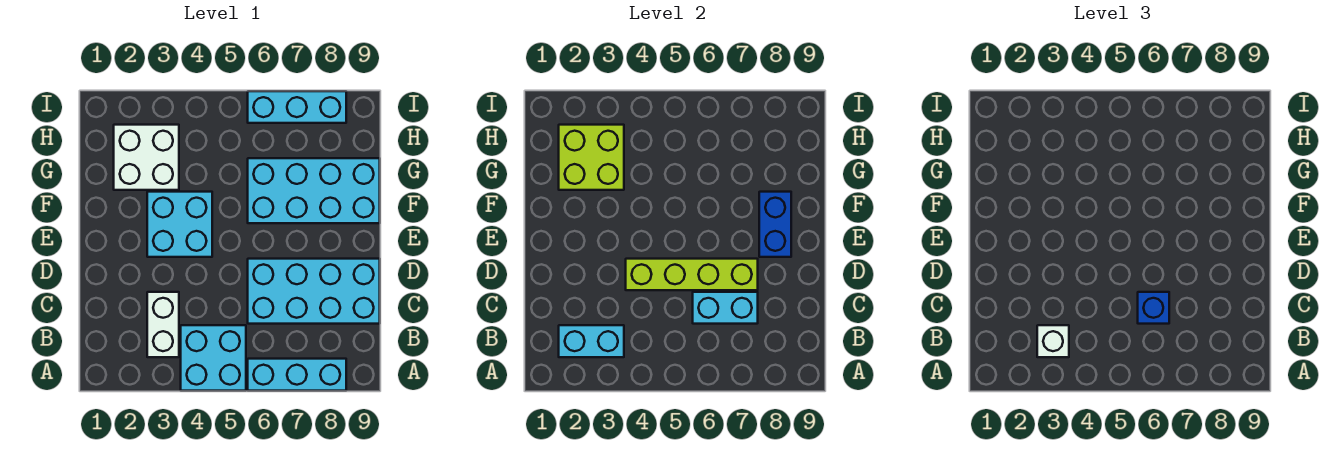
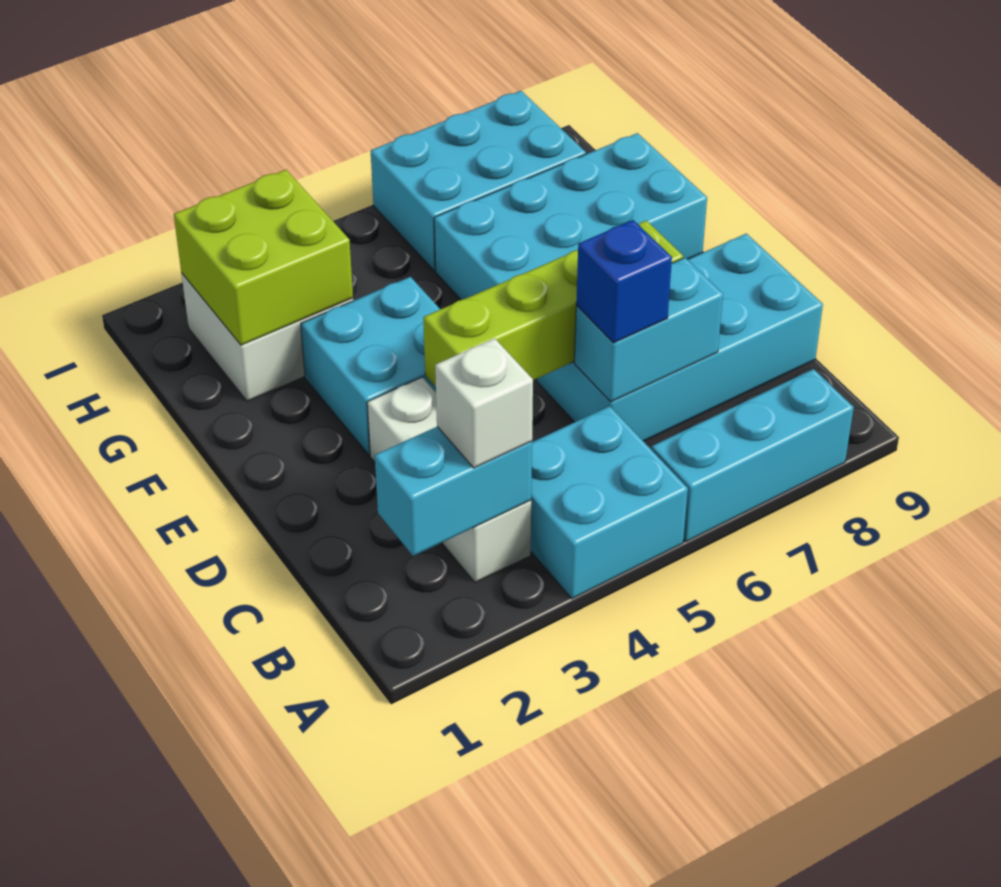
white 1x2 brick [147,292,179,357] -> white 1x3 brick [367,377,531,583]
blue 1x2 brick [759,192,791,257] -> none
cyan 1x3 brick [248,91,346,123] -> cyan 2x3 brick [371,91,586,271]

